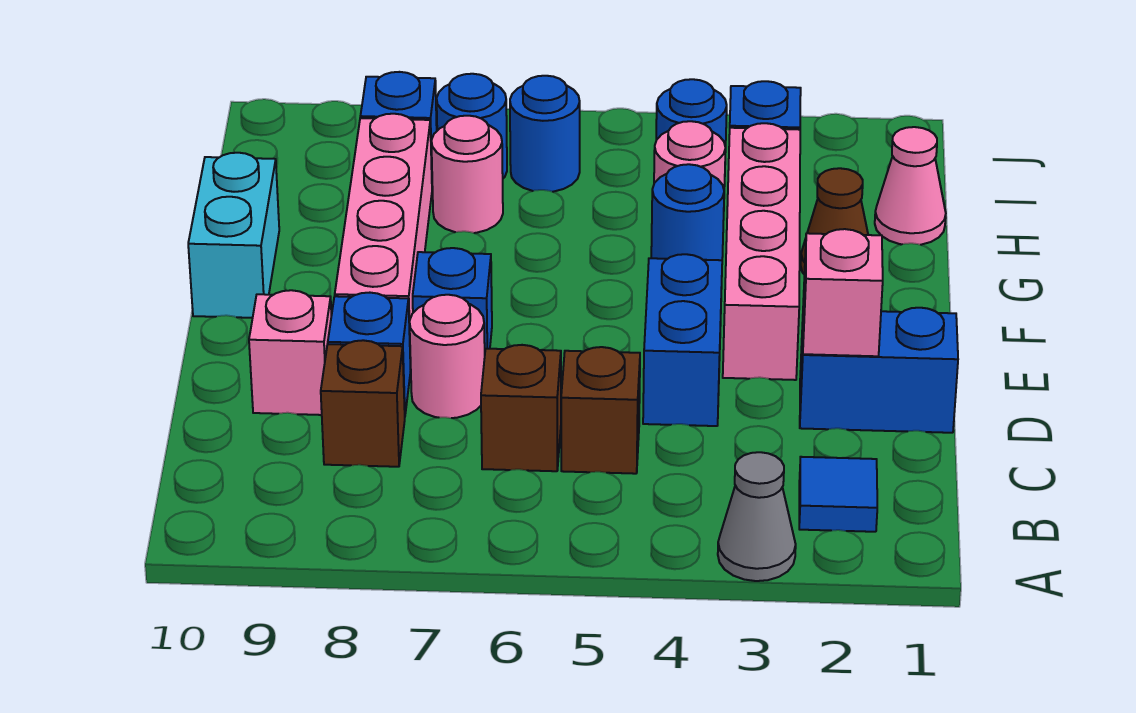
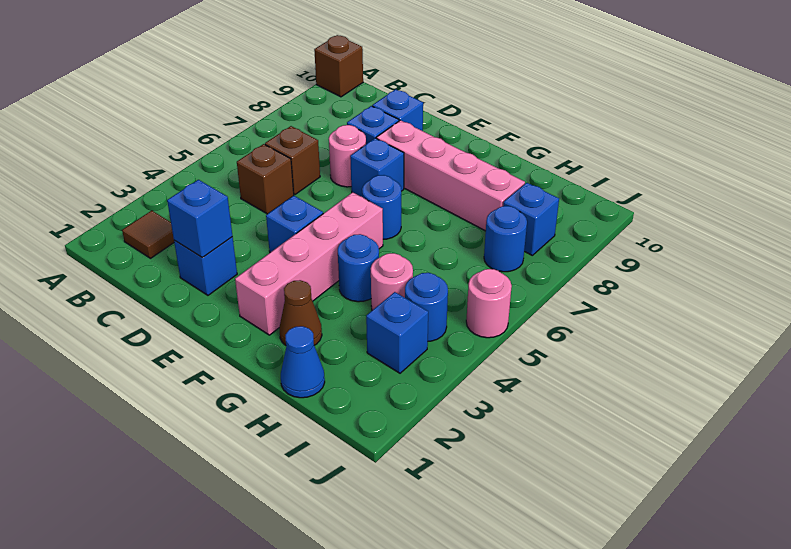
grey 1x1 cone [718,452,796,581] -> none
blue 1x1 tile [799,457,877,532] -> brown 1x1 tile [122,211,174,258]
brown 1x1 brick [321,340,405,467] -> brown 1x1 brick moved to [314,35,363,97]
blue 1x2 brick [800,308,958,433] -> blue 1x1 brick [174,237,237,295]
pink 1x1 brick [803,229,883,356] -> blue 1x1 brick [167,180,232,258]
blue 1x2 brick [643,254,722,426] -> blue 1x1 brick [266,196,323,252]
pink 1x1 brick [249,290,331,415] -> blue 1x1 brick [372,89,423,131]
pink 1x4 brick [723,123,800,380] -> pink 1x4 brick turned to [235,192,383,335]
cyan 1x2 brick [188,153,279,318] -> none
pink 1x1 cone [875,127,946,245] -> blue 1x1 cone [281,326,325,398]
pink 1x1 round brick [431,116,503,233] -> pink 1x1 round brick moved to [466,269,512,338]
blue 1x1 round brick [510,76,580,192] -> blue 1x1 round brick moved to [362,175,401,239]

